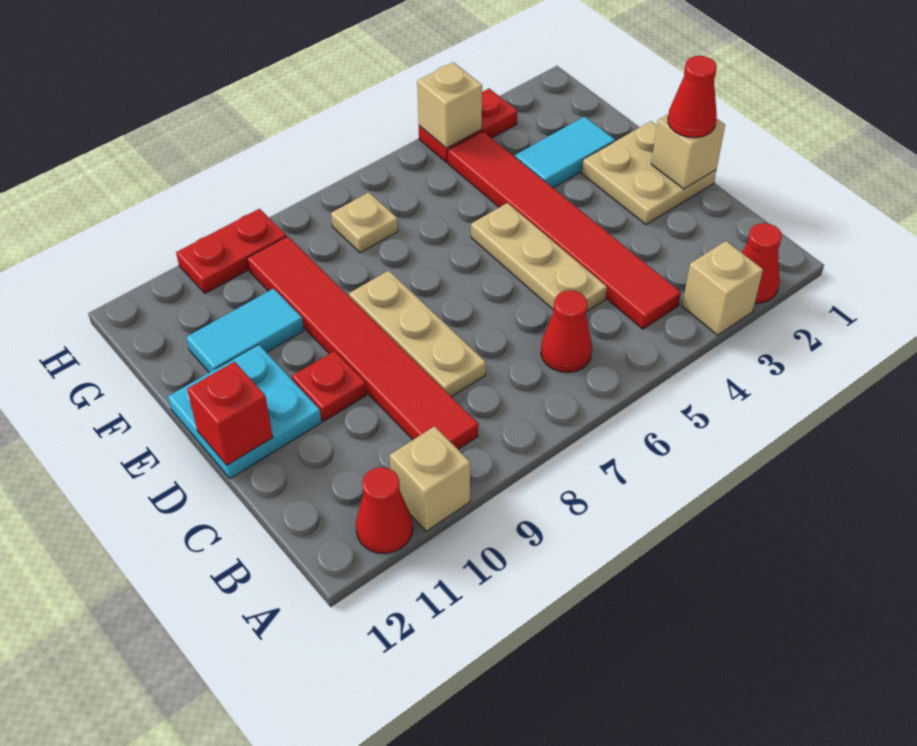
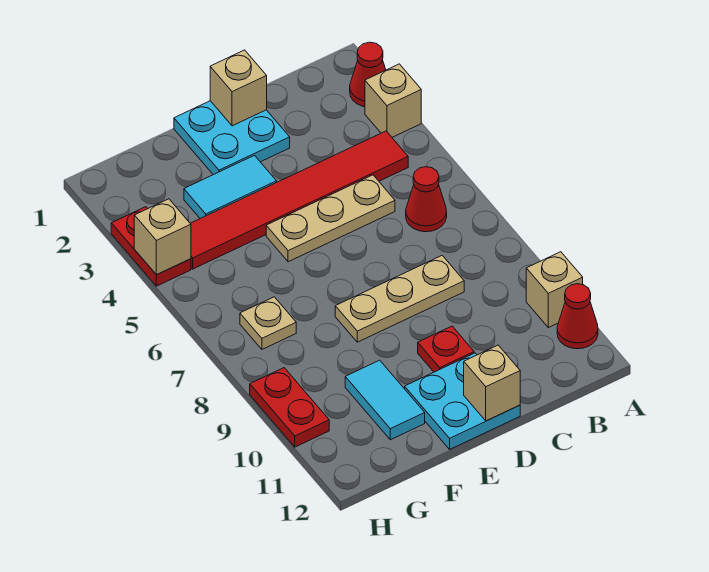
red 1x6 tile [247,236,478,449] -> none
tan 2x2 plate [582,121,716,225] -> cyan 2x2 plate [174,101,290,175]
red 1x1 cone [668,56,717,138] -> none
red 1x1 brick [187,362,273,465] -> tan 1x1 brick [464,345,520,421]
cyan 1x2 tile [515,117,615,188] -> cyan 1x2 tile turned to [184,155,277,218]

